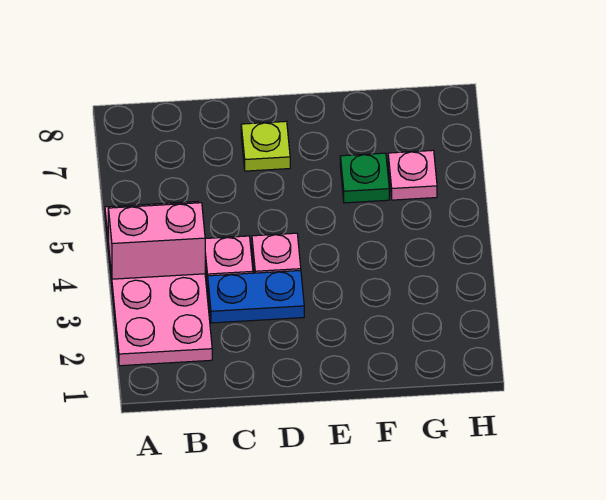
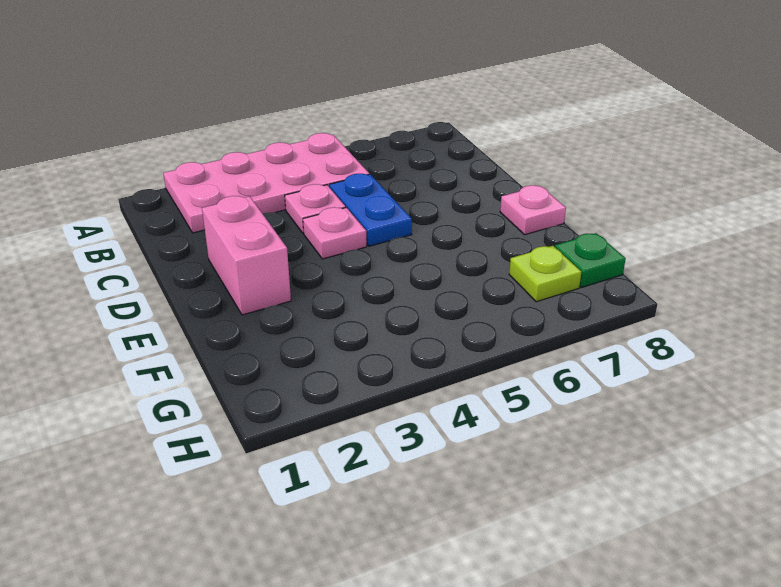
pink 1x2 brick [108,203,205,279] -> pink 1x2 brick moved to [202,196,291,315]
blue 1x2 plate [208,270,304,323] -> blue 1x2 plate moved to [329,174,412,246]
lime 1x1 plate [241,121,290,171] -> lime 1x1 plate moved to [509,246,581,302]
green 1x1 plate [340,153,389,203] -> green 1x1 plate moved to [555,233,626,288]
pink 1x1 plate [388,150,437,200] -> pink 1x1 plate moved to [500,185,566,235]

